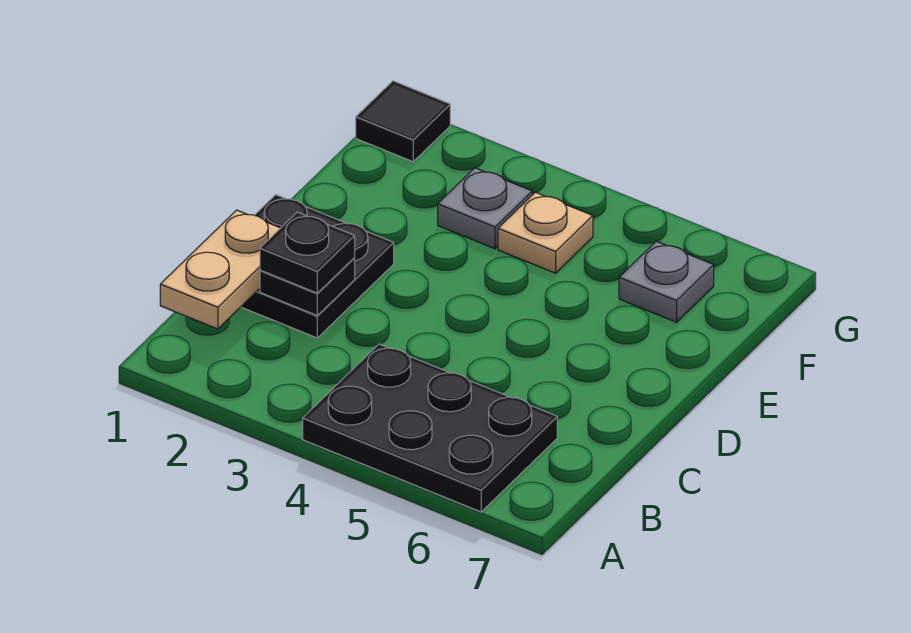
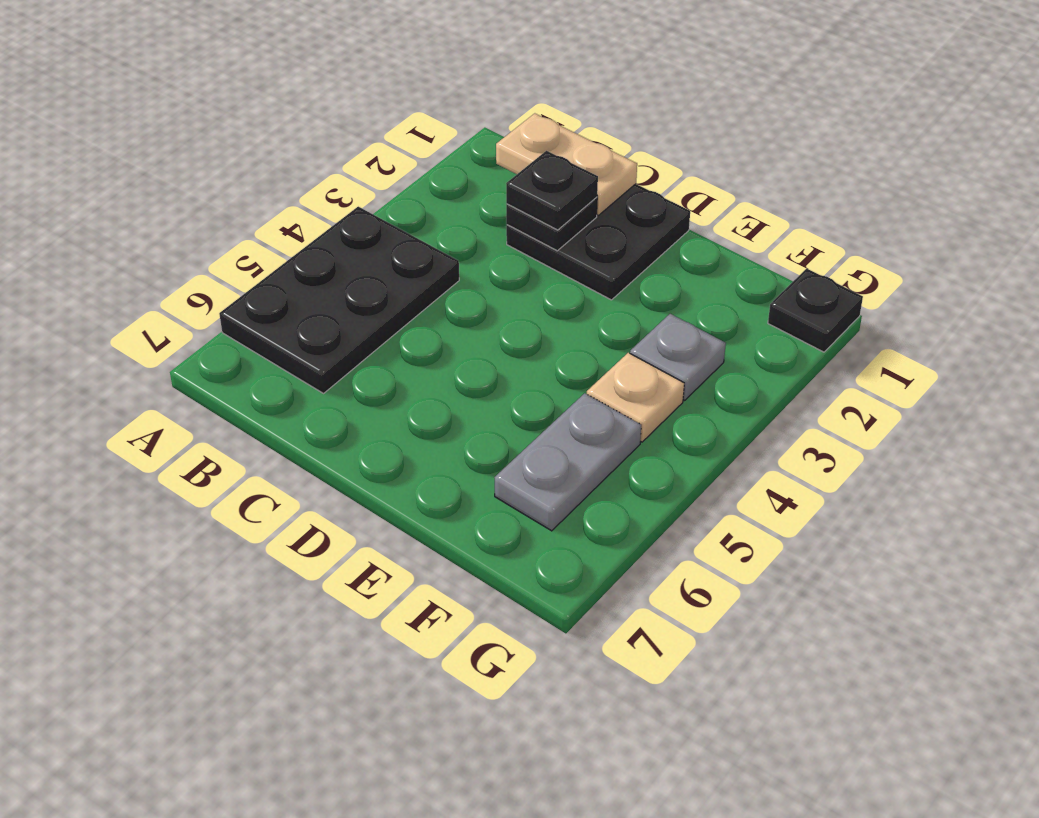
grey 1x1 plate [619,241,714,322] -> grey 1x2 plate [494,393,641,531]
black 1x1 tile [356,81,450,162] -> black 1x1 plate [768,268,863,352]

